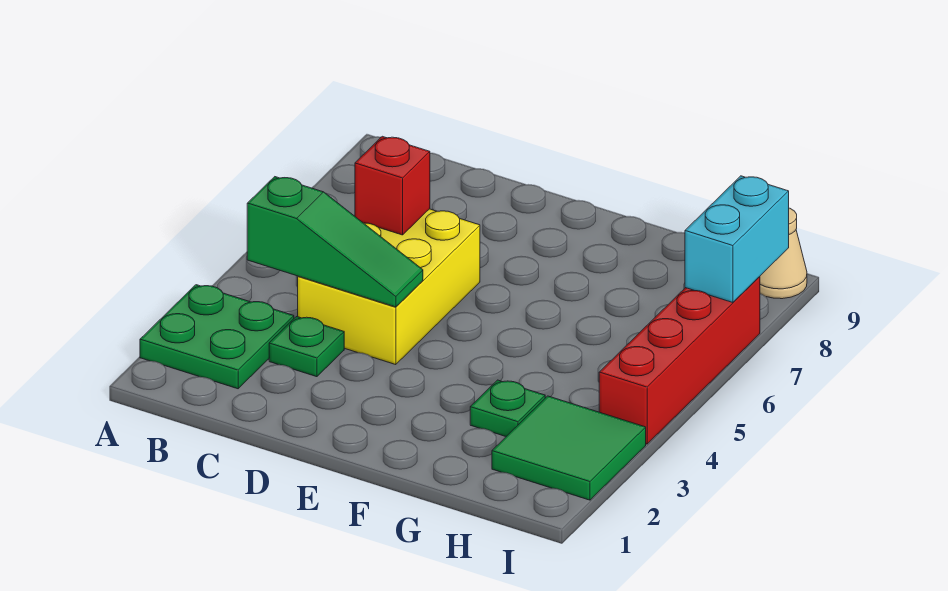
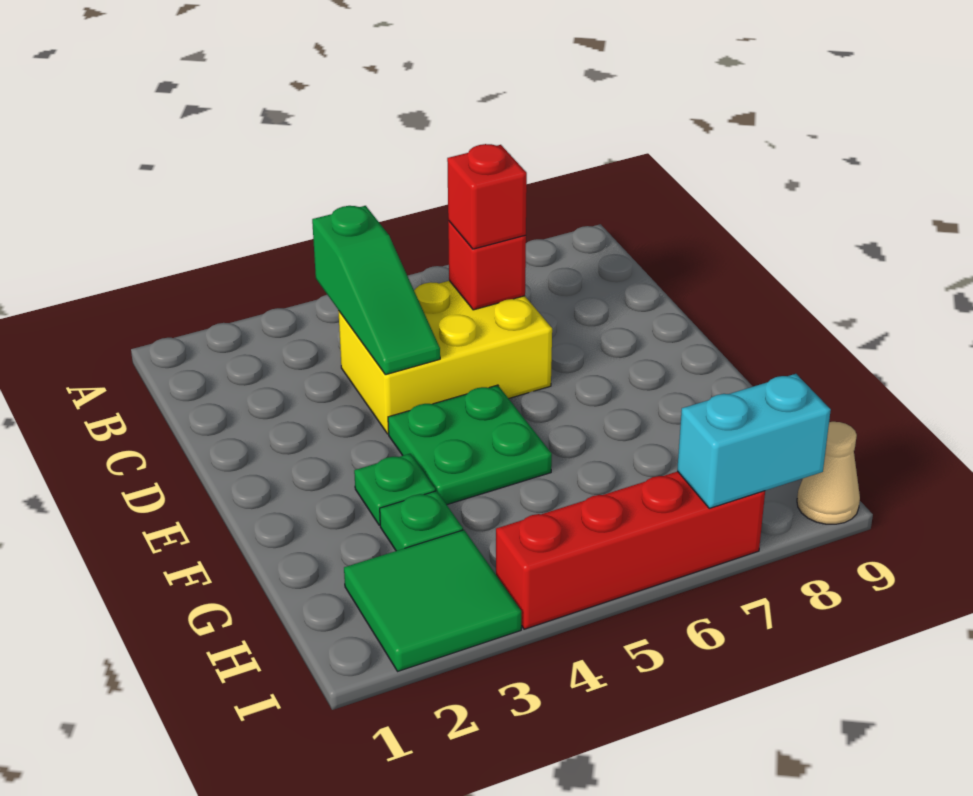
green 2x2 plate [140,285,294,389] -> green 2x2 plate moved to [388,385,552,505]
green 1x1 plate [269,317,344,377] -> green 1x1 plate moved to [354,454,436,525]
none -> red 1x1 brick [447,144,527,249]

